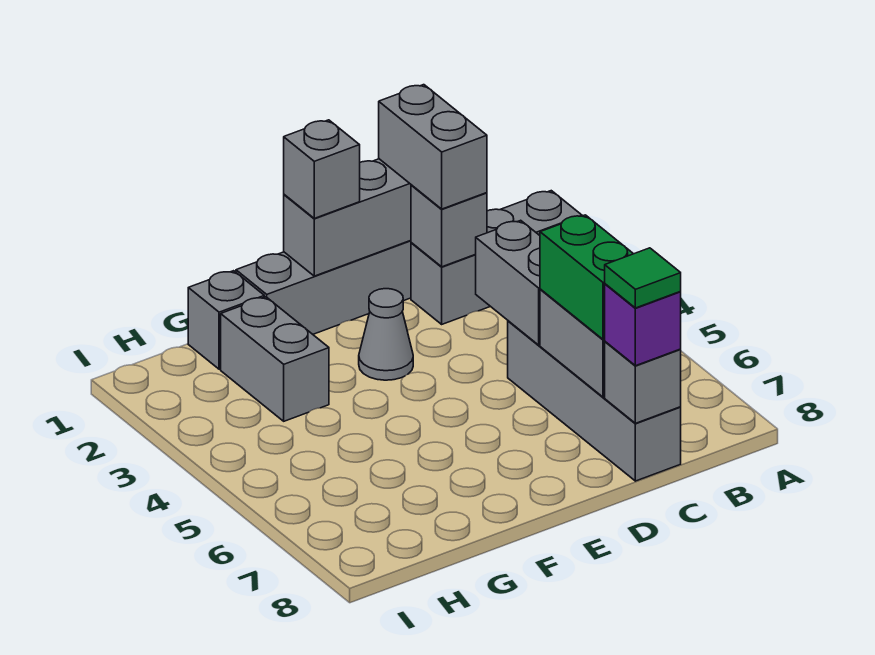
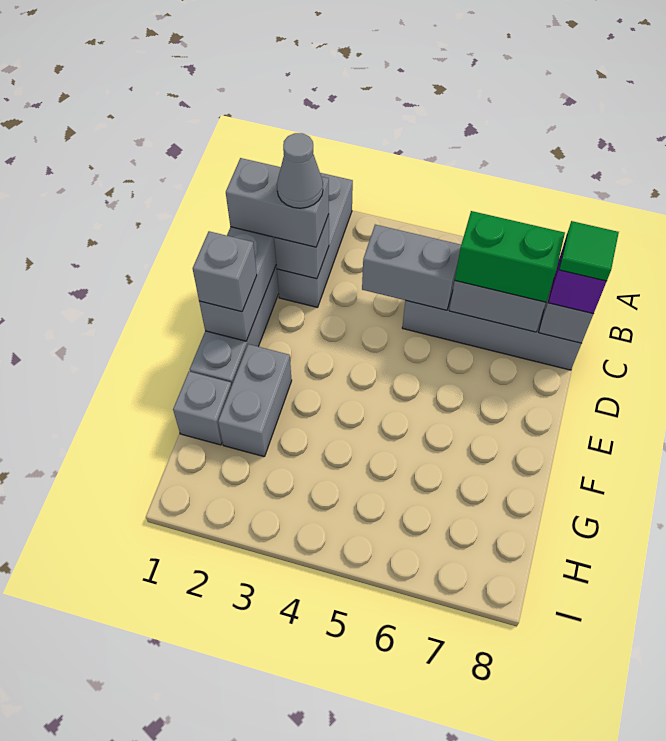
grey 1x1 cone [359,289,413,380] -> grey 1x1 cone moved to [277,133,323,208]
grey 1x2 brick [221,297,329,421] -> grey 1x2 brick turned to [218,344,292,457]

